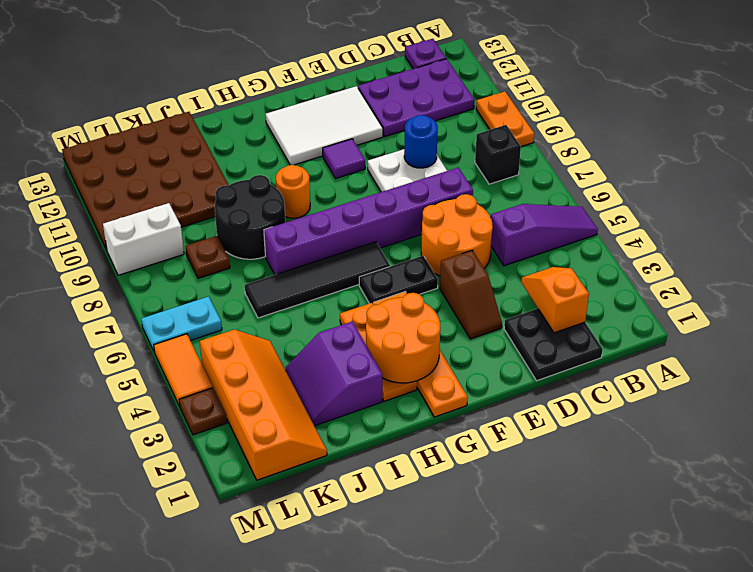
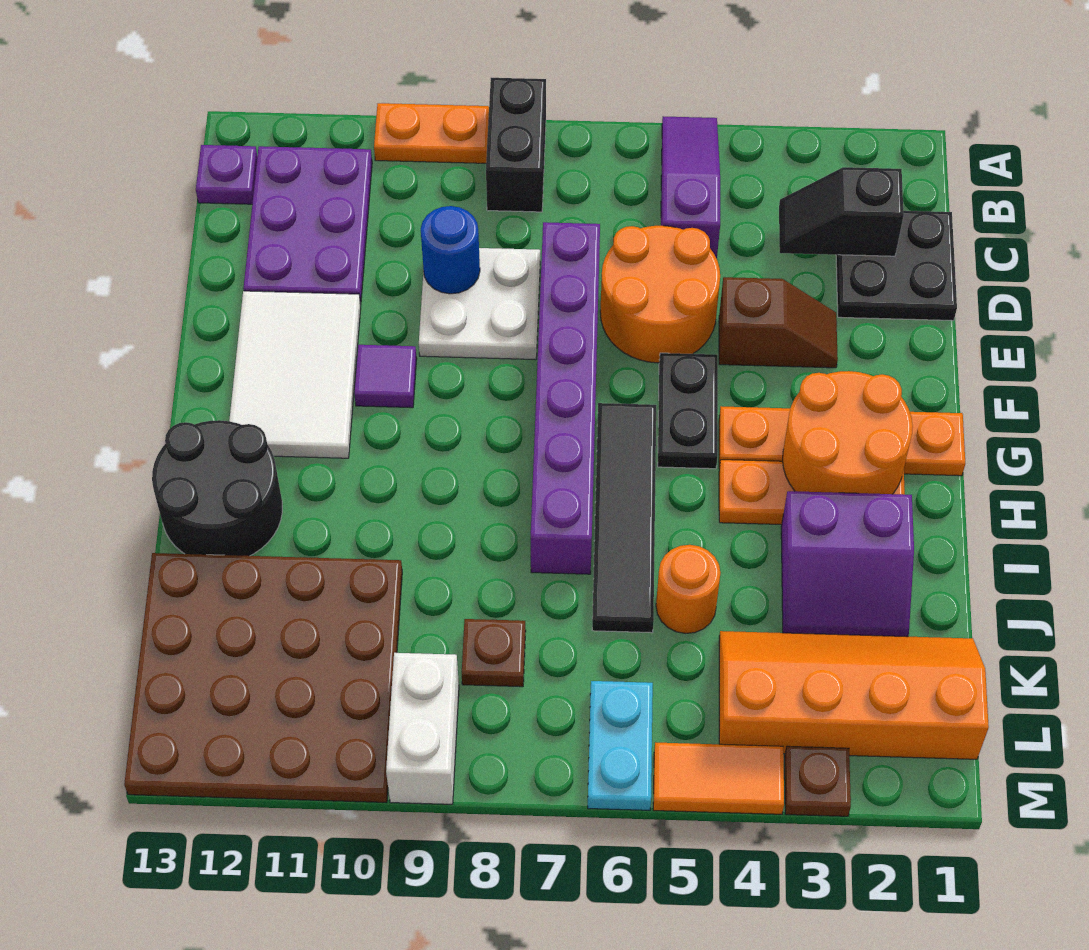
black 1x1 brick [475,125,521,184] -> black 1x2 brick [486,78,546,212]
orange 1x2 slope [521,267,589,333] -> black 1x2 slope [779,167,904,256]
orange 1x1 round brick [276,165,310,218] -> orange 1x1 round brick moved to [656,545,721,633]
black 2x2 round brick [215,175,285,259] -> black 2x2 round brick moved to [152,420,282,556]

